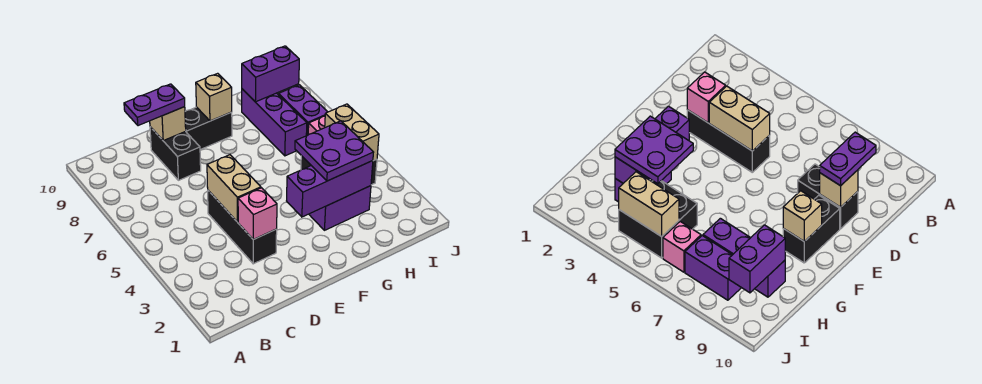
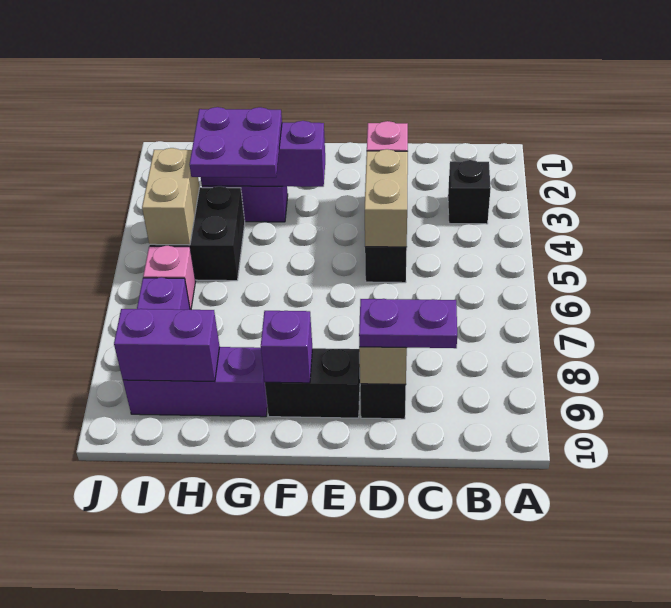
none -> black 1x1 brick [448,160,491,224]
tan 1x1 brick [196,73,232,121] -> purple 1x1 brick [261,311,312,383]
purple 1x3 brick [242,89,307,156] -> purple 1x3 brick turned to [123,347,267,417]

